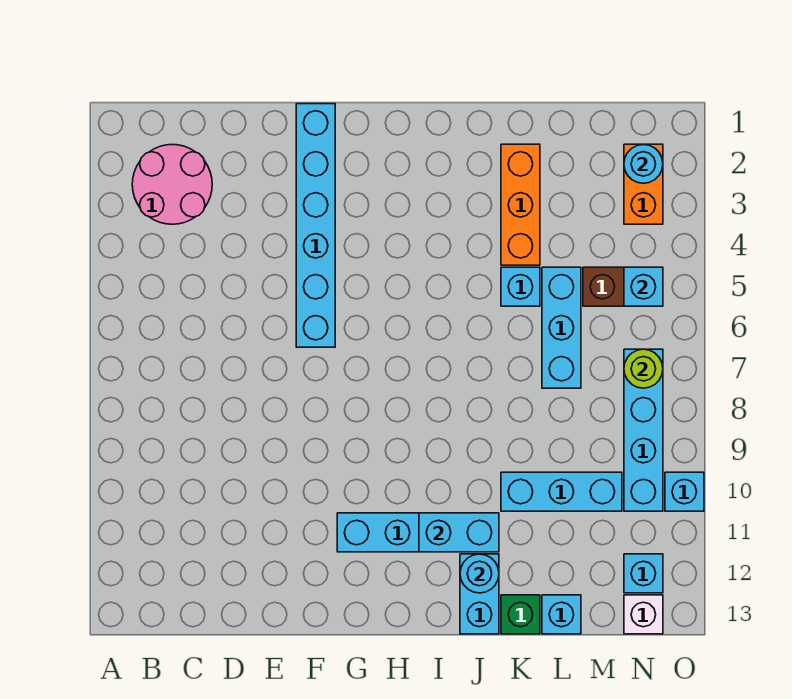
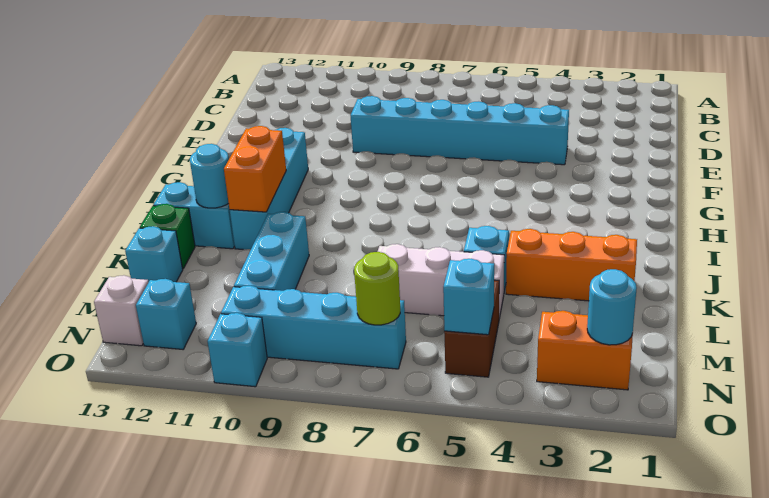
pink 2x2 round brick [132,144,212,224] -> none
cyan 1x6 brick [296,104,335,347] -> cyan 1x6 brick moved to [350,96,569,165]
cyan 1x2 brick [419,513,499,552] -> orange 1x2 brick [224,126,286,212]
cyan 1x3 brick [542,267,581,388] -> white 1x3 brick [378,244,504,318]

